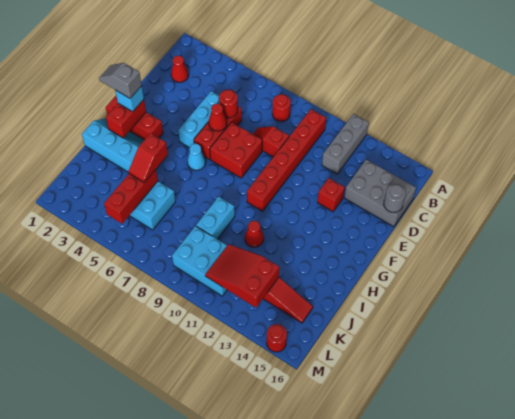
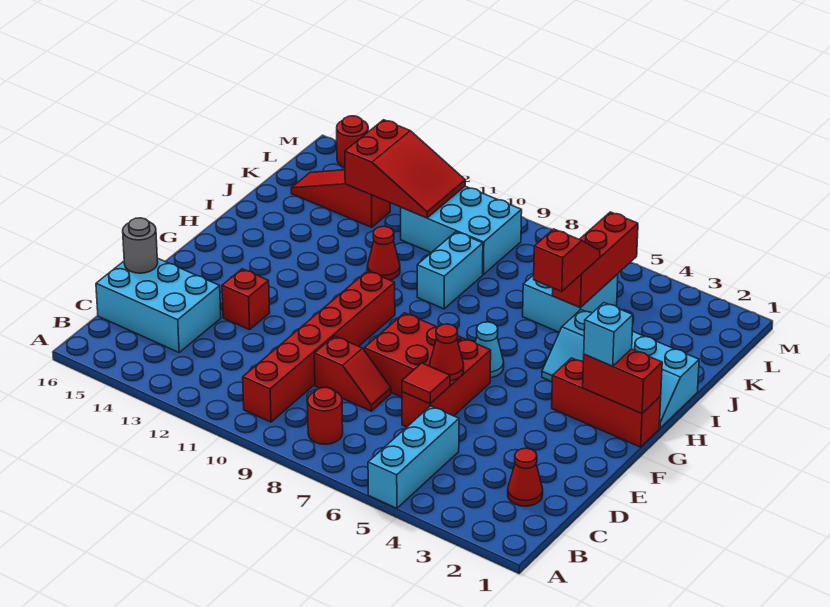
grey 1x3 brick [322,114,369,174] -> none
grey 2x3 brick [344,159,416,227] -> cyan 2x3 brick [96,258,221,352]
cyan 1x3 brick [178,91,219,148] -> cyan 1x3 brick moved to [368,406,459,508]
red 1x1 round brick [219,90,238,118] -> red 1x1 tile [402,363,450,404]
grey 1x2 slope [99,63,142,98] -> none
red 1x2 brick [106,100,146,138] -> red 1x2 brick turned to [583,349,662,414]

